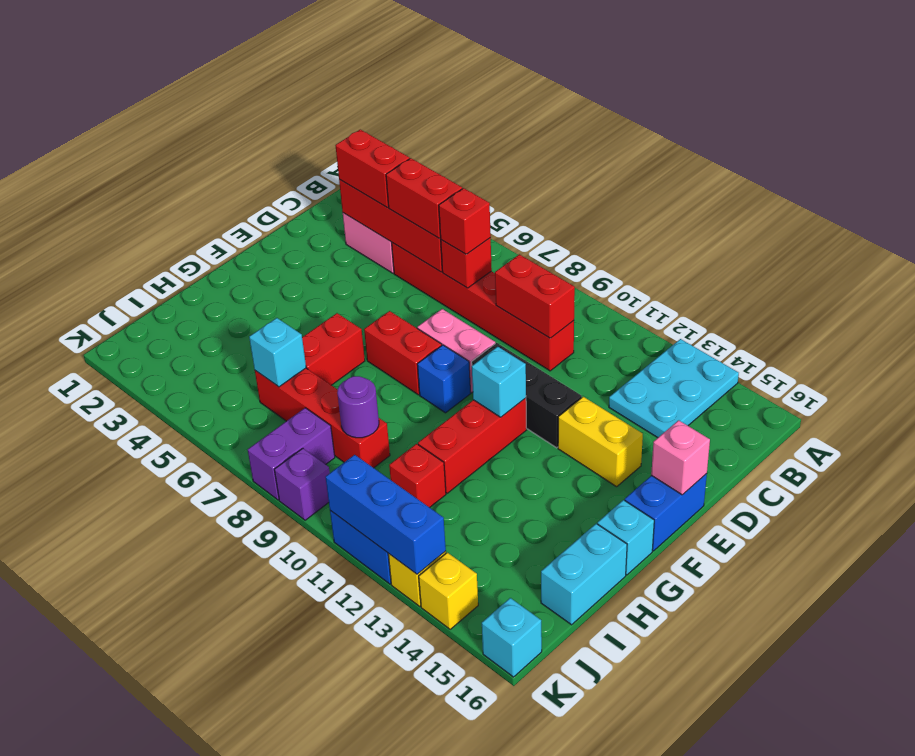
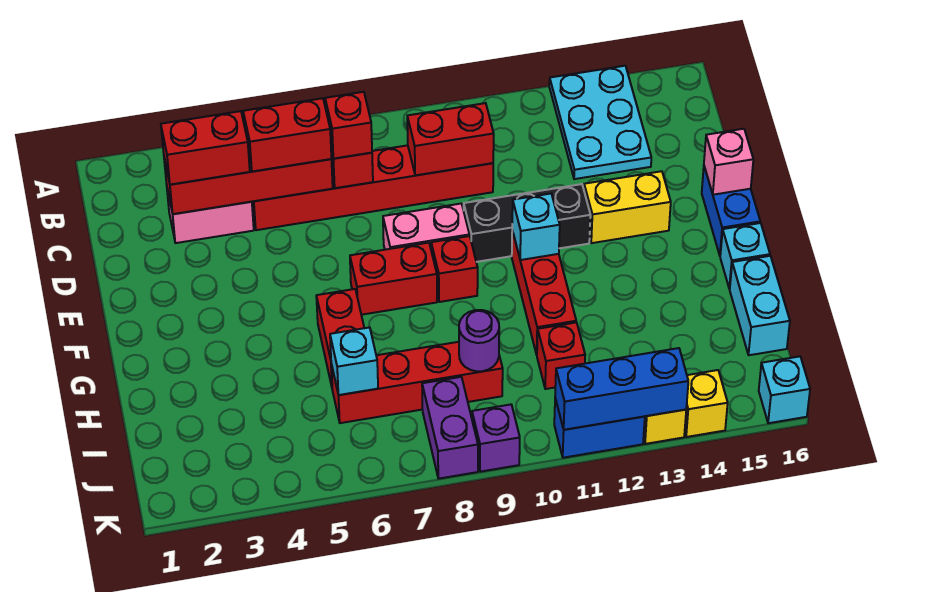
blue 1x1 brick [417,345,471,413] -> red 1x1 brick [431,236,478,302]

